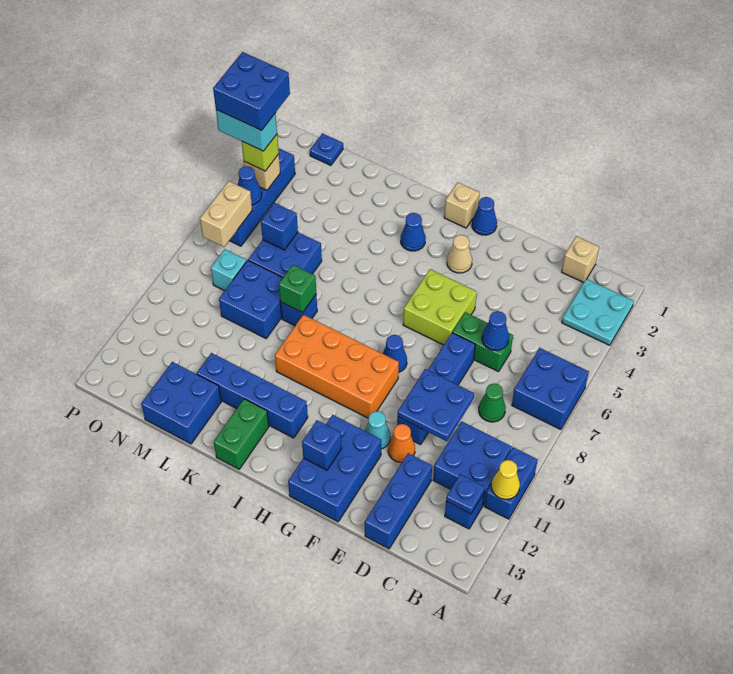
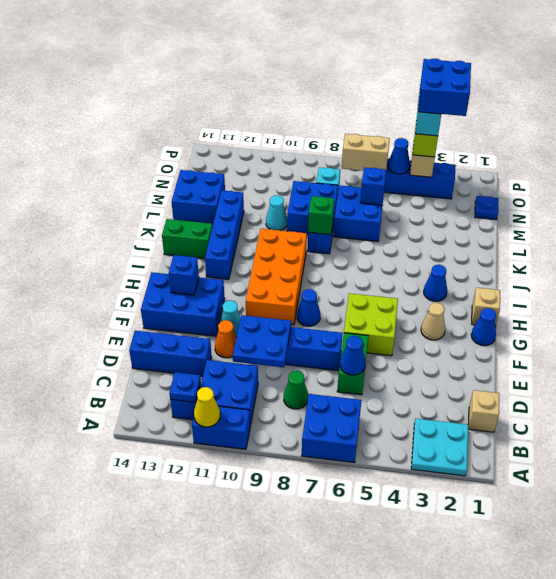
none -> cyan 1x1 cone [266,195,287,231]

